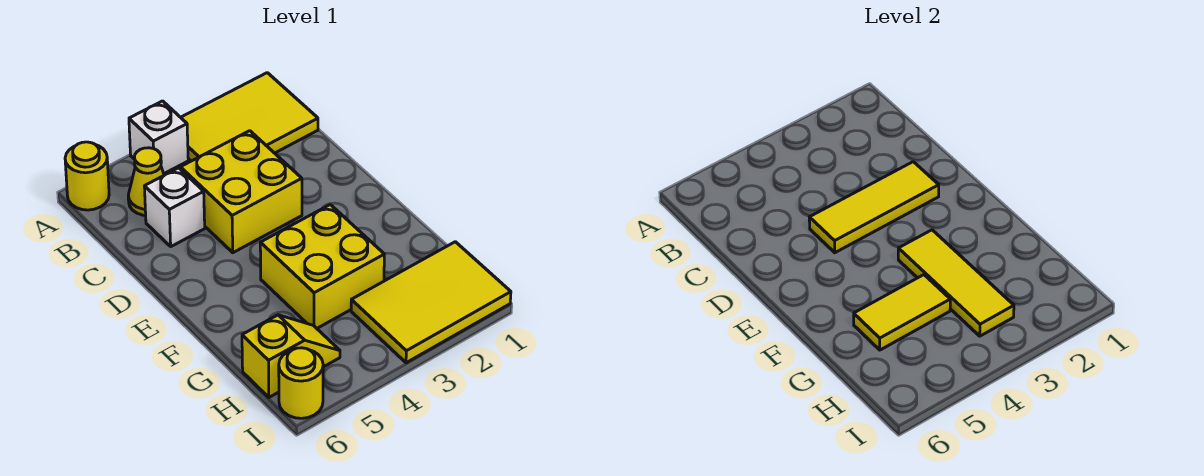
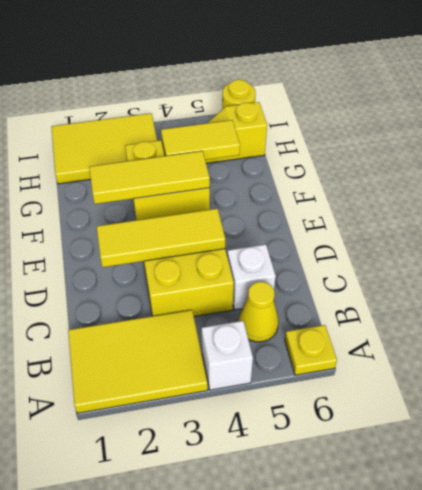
yellow 1x1 round brick [65,142,109,210] -> yellow 1x1 plate [285,325,337,375]
yellow 1x3 tile [898,230,1014,336] -> yellow 1x3 tile turned to [89,151,210,204]

